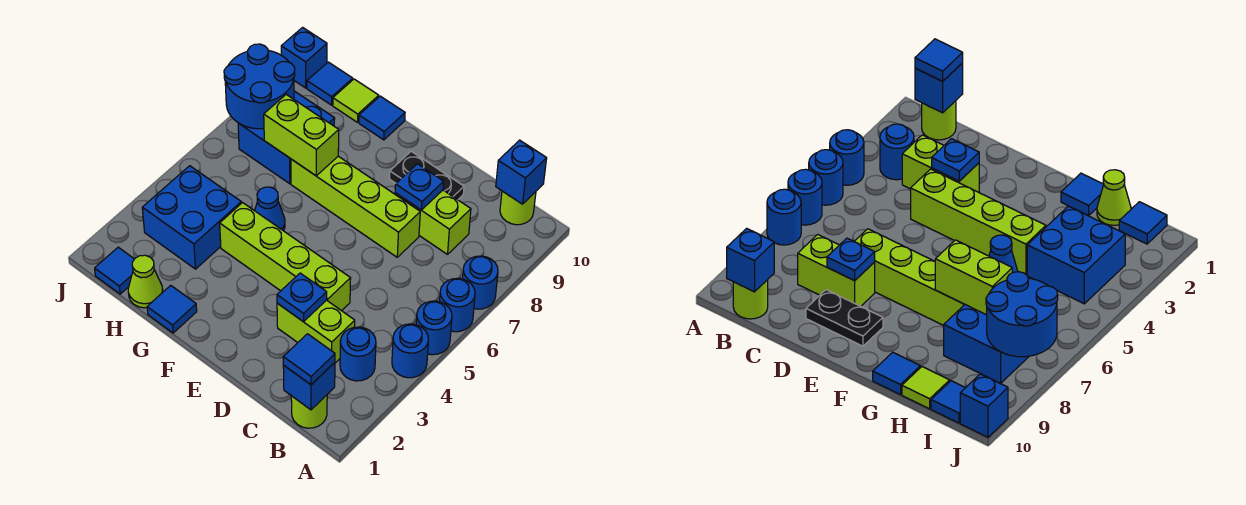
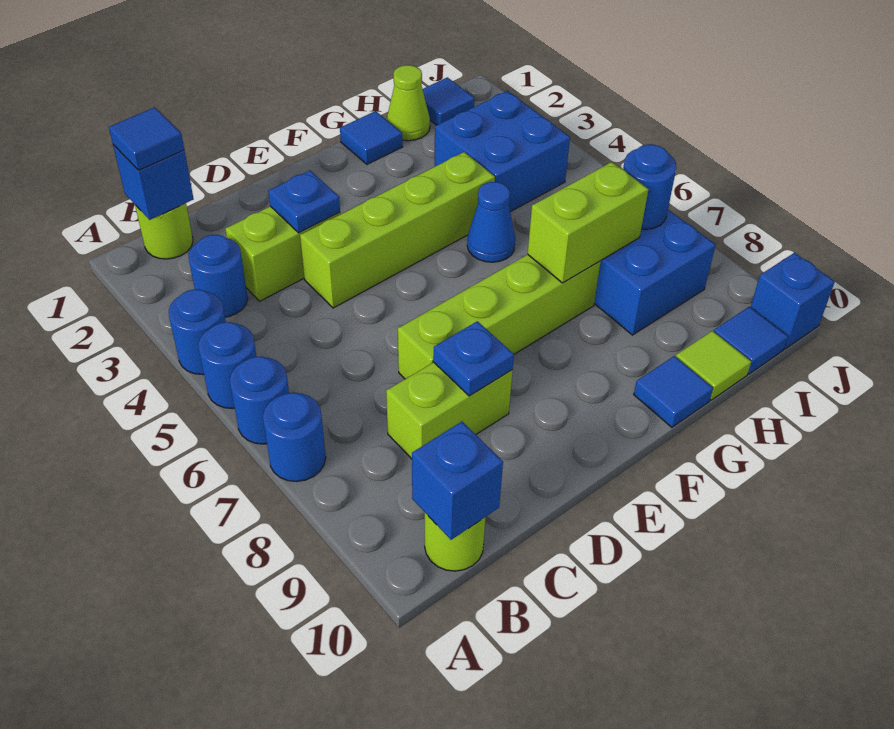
black 1x2 plate [390,151,464,200] -> none
blue 2x2 round brick [224,44,295,129] -> blue 1x1 round brick [623,144,676,229]

